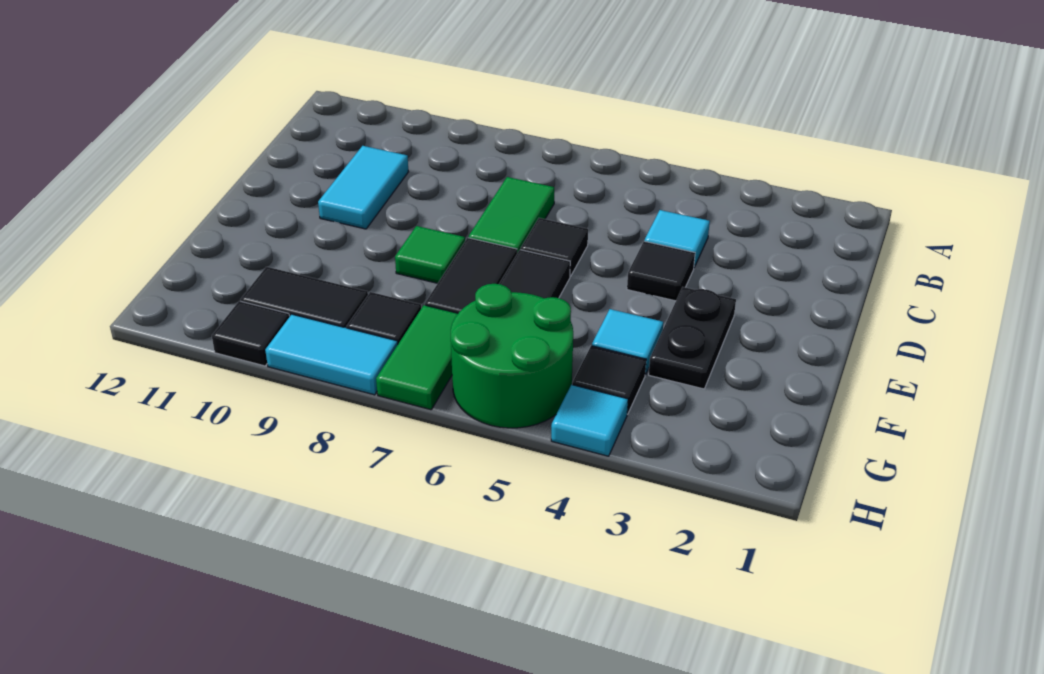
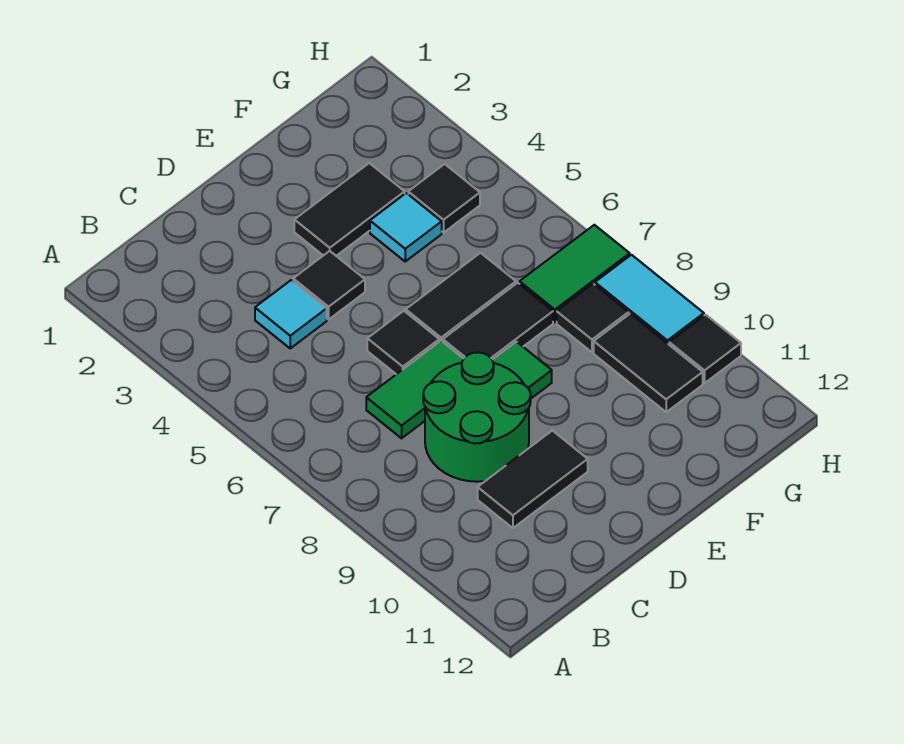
cyan 1x2 tile [318,146,408,229] -> black 1x2 tile [478,431,588,528]
black 1x2 plate [649,287,736,389] -> black 1x2 tile [294,163,405,256]
green 2x2 round brick [451,284,573,428] -> green 2x2 round brick moved to [423,352,531,482]
cyan 1x1 tile [551,385,628,456] -> none

